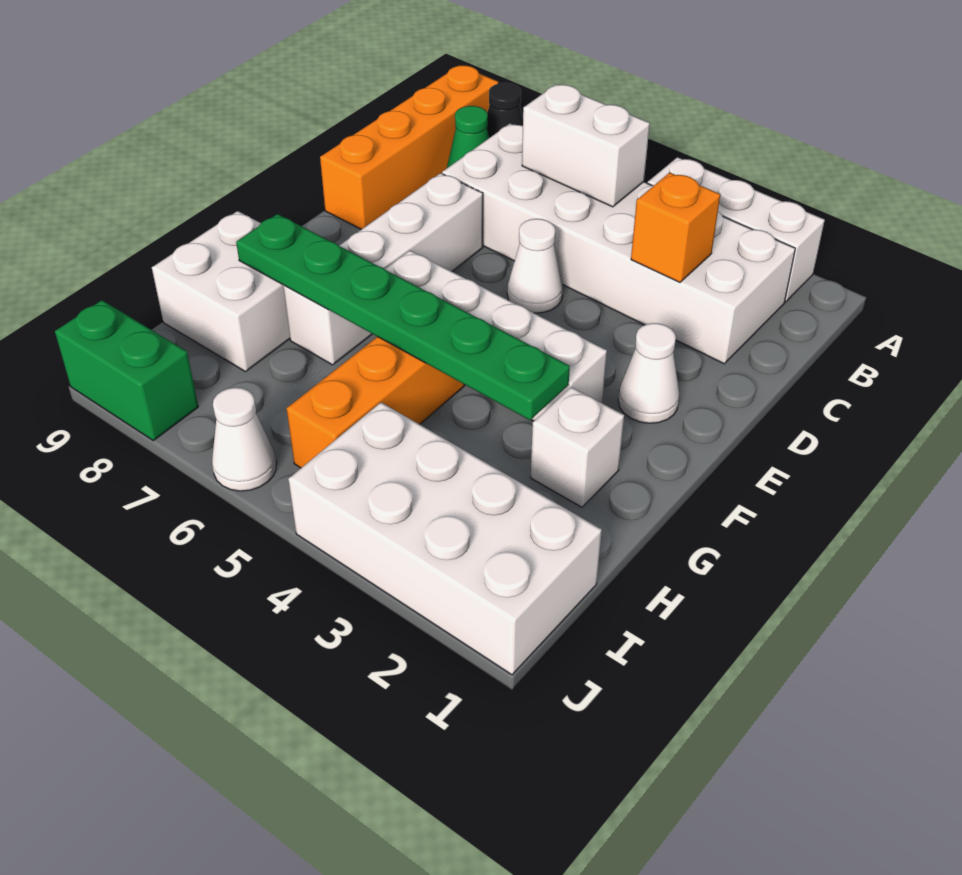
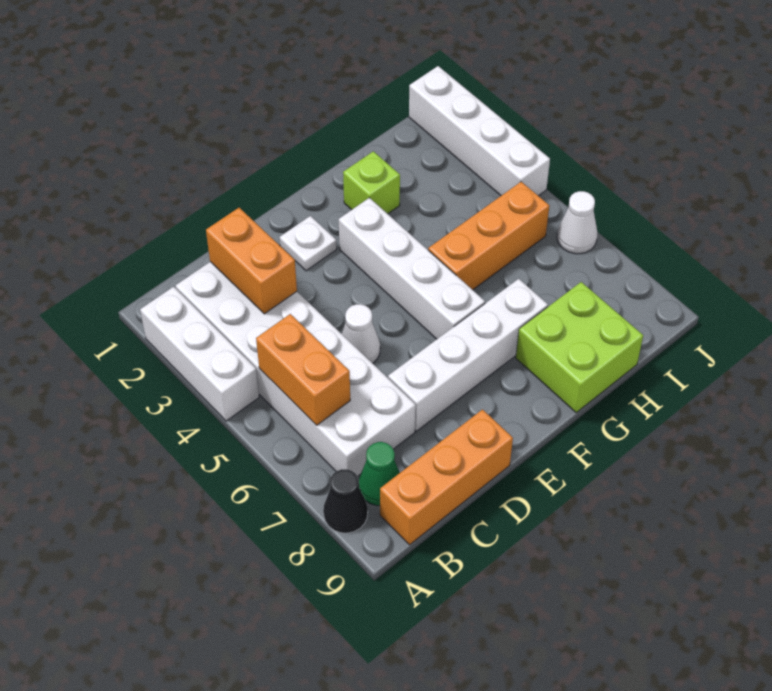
orange 1x4 brick [320,65,498,230] -> orange 1x3 brick [380,410,513,545]
white 1x2 brick [522,84,650,207] -> orange 1x2 brick [256,314,350,425]
orange 1x1 brick [631,173,720,282] -> orange 1x2 brick [206,208,297,314]
white 1x1 cone [618,323,679,423] -> white 1x1 plate [280,216,337,271]
white 1x1 brick [531,387,624,507] -> lime 1x1 brick [343,151,400,214]
green 1x6 plate [236,214,570,420] -> none
white 2x2 brick [152,211,290,372] -> lime 2x2 brick [516,282,643,413]
white 2x4 brick [288,403,602,675] -> white 1x4 brick [409,66,550,196]
green 1x2 brick [55,300,198,440] -> none

